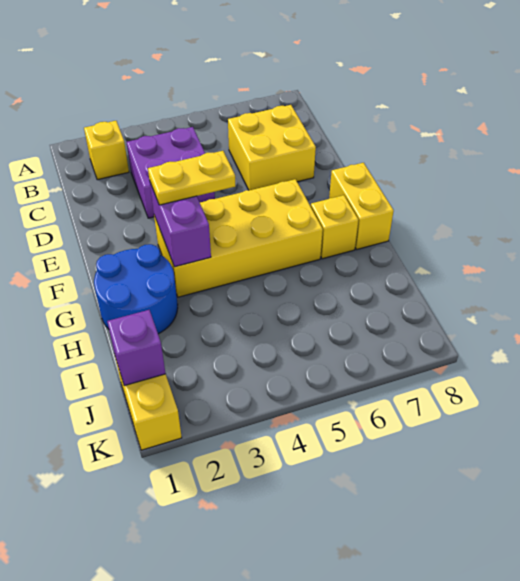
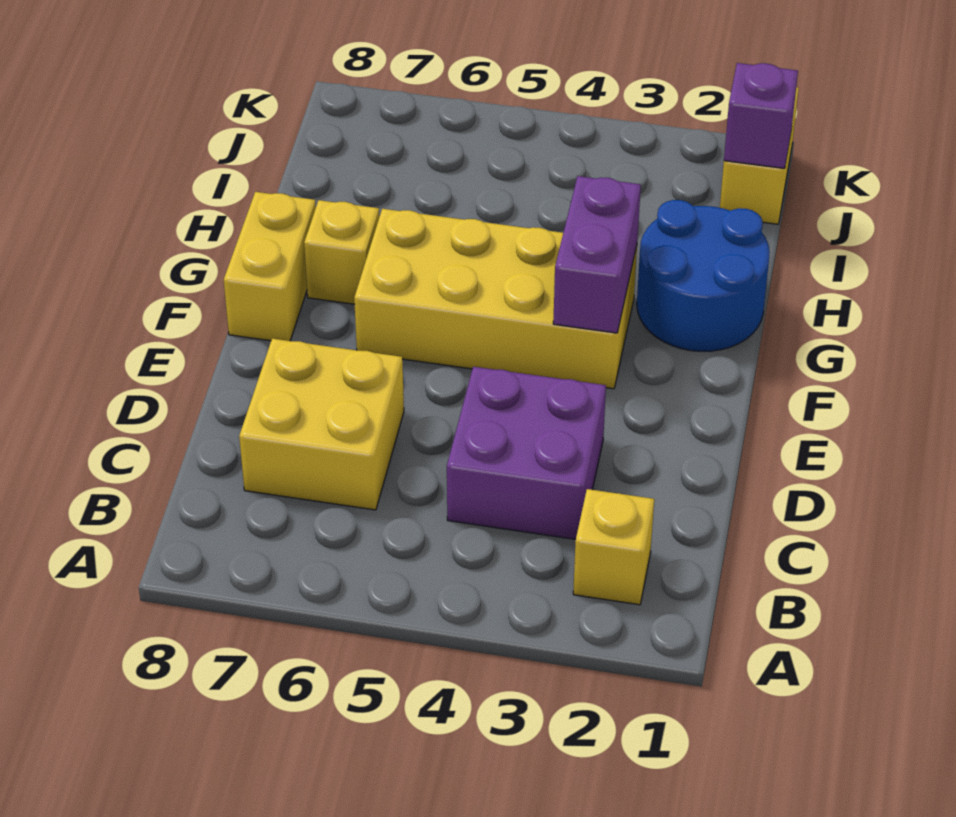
yellow 1x2 plate [148,151,235,205] -> none

